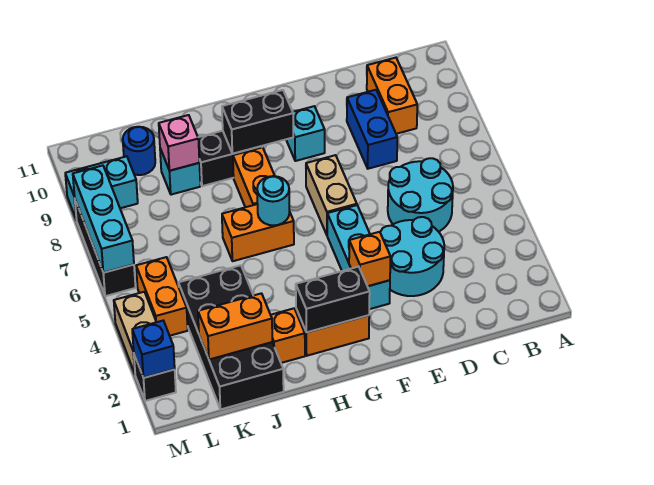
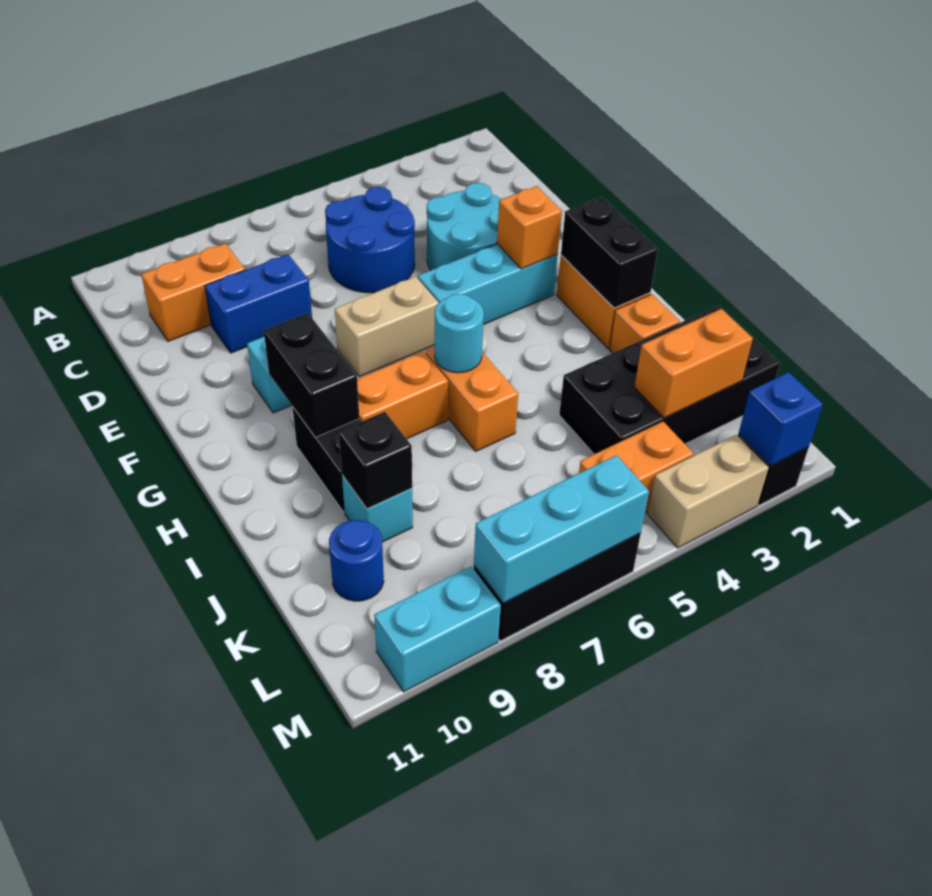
cyan 2x2 round brick [388,158,453,232] -> blue 2x2 round brick [325,187,415,293]
orange 1x2 brick [198,293,272,360] -> orange 1x2 brick turned to [634,309,753,418]
pink 1x1 brick [159,115,199,171] -> black 1x1 brick [339,412,412,509]
cyan 1x2 brick [65,156,138,220] -> cyan 1x2 brick turned to [374,566,501,692]

